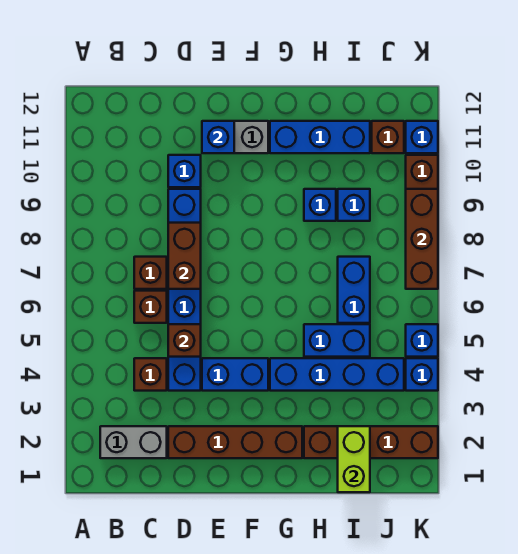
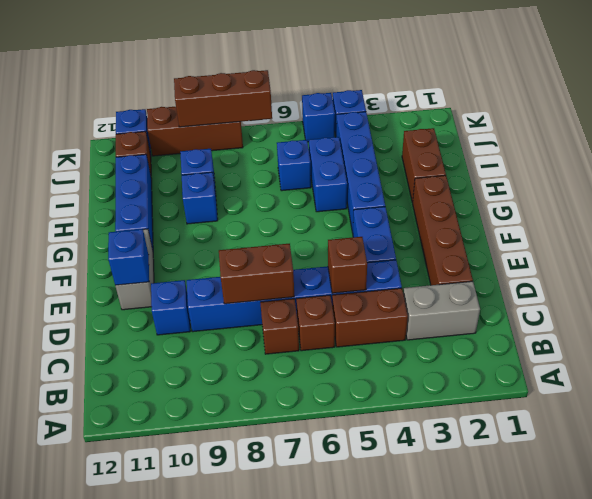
grey 1x2 brick [100,426,167,458] -> grey 1x2 brick turned to [403,281,480,340]
brown 1x1 brick [134,358,167,391] -> brown 1x2 brick [332,288,408,347]
brown 1x4 brick [304,426,438,458] -> brown 1x2 brick [402,128,446,202]
lime 1x2 brick [338,426,370,492] -> none
blue 1x2 brick [338,257,370,323] -> blue 1x1 brick [277,140,311,191]

